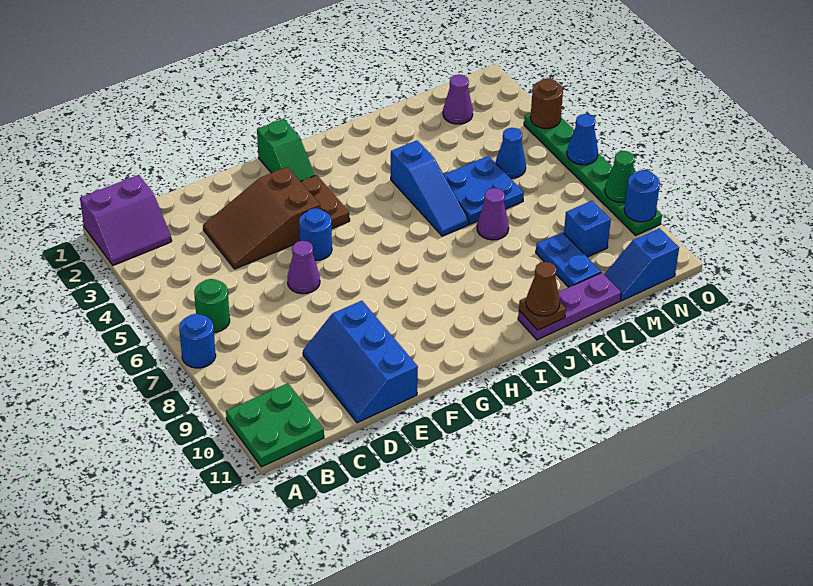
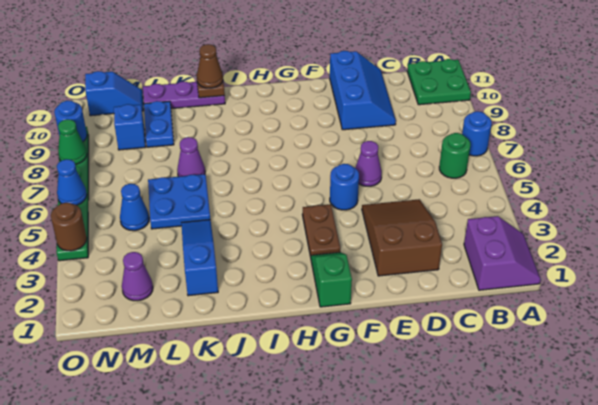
purple 2x2 slope [80,175,172,265] -> purple 2x2 slope turned to [464,216,541,290]
brown 2x3 slope [203,167,320,269] -> brown 2x3 slope turned to [362,199,442,276]
blue 1x3 slope [391,141,469,236] -> blue 1x3 slope moved to [182,220,218,296]

